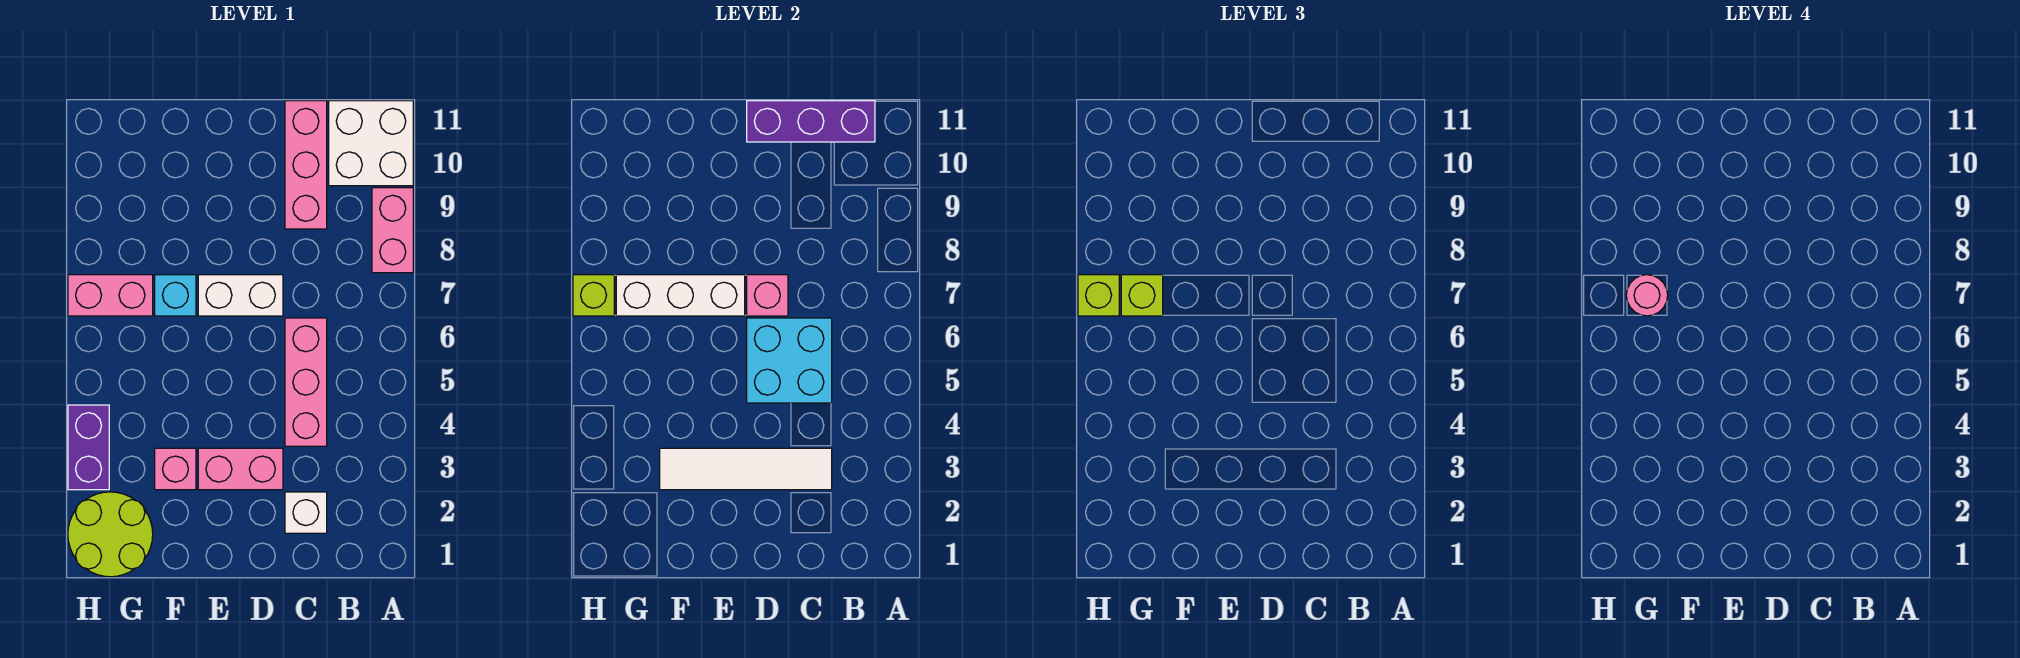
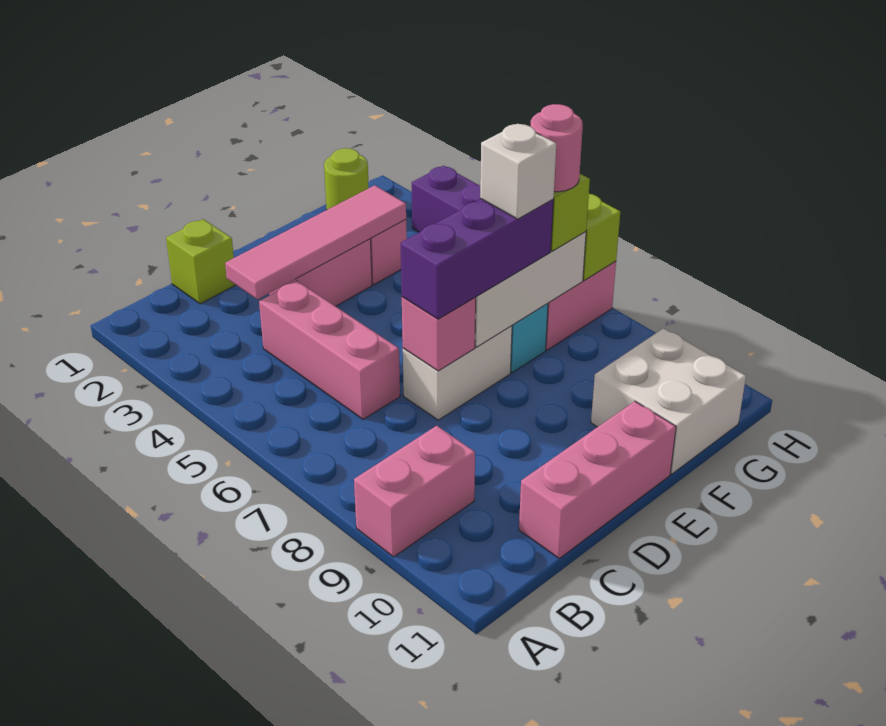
pink 1x2 brick [372,188,413,273] -> pink 1x2 brick turned to [354,426,475,557]
white 2x2 brick [329,101,413,186] -> white 2x2 brick moved to [591,328,746,474]
purple 1x3 brick [747,101,875,142] -> purple 1x3 brick moved to [401,199,553,319]
white 1x1 brick [285,492,327,533] -> white 1x1 brick moved to [480,124,556,219]
white 1x4 tile [660,448,832,490] -> pink 1x4 tile [225,185,406,299]
cyan 2x2 brick [747,318,832,403] -> none
pink 1x3 brick [285,101,327,229] -> pink 1x3 brick turned to [519,401,676,558]
lime 2x2 round brick [68,492,153,577] -> lime 1x1 round brick [324,148,369,210]
lime 1x1 brick [1078,275,1119,316] -> lime 1x1 brick moved to [166,219,235,304]

